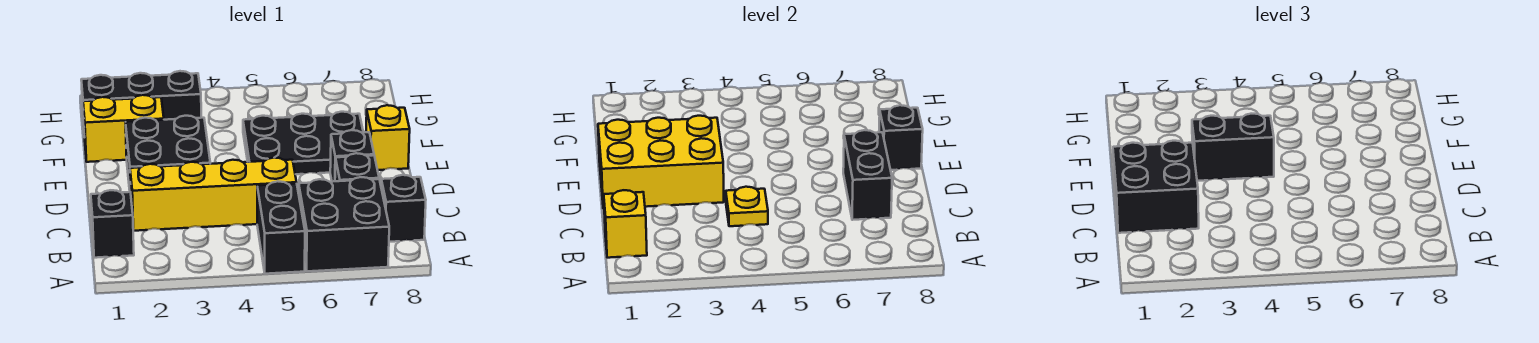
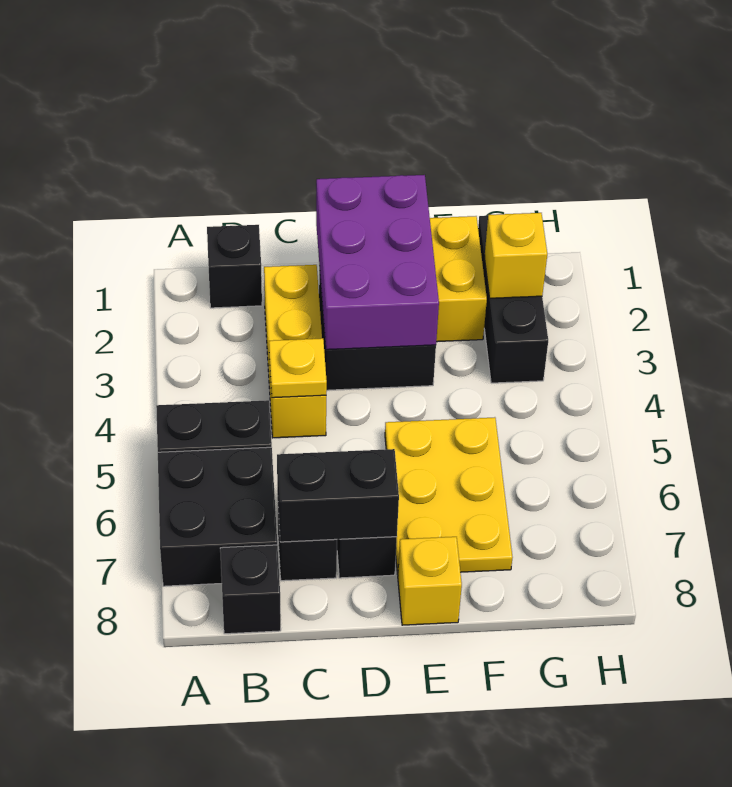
yellow 1x1 brick [604,190,647,258] -> yellow 1x1 brick moved to [484,213,547,298]
black 2x2 brick [1113,141,1199,233] -> none
yellow 1x4 brick [130,158,297,231] -> yellow 1x3 brick [264,265,326,438]
yellow 2x3 brick [598,116,724,209] -> purple 2x3 brick [316,175,439,350]
black 1x2 brick [1192,114,1274,181] -> none
black 2x3 plate [243,112,363,174] -> yellow 2x3 plate [385,417,513,574]
black 1x1 brick [879,105,923,170] -> none

